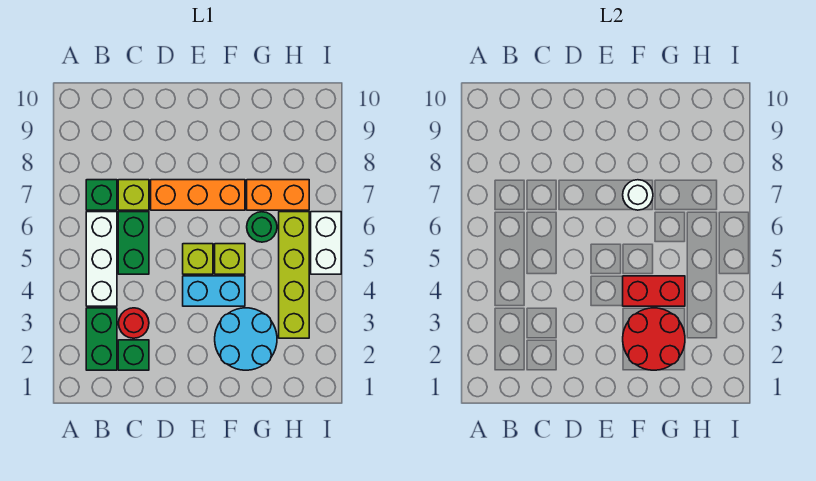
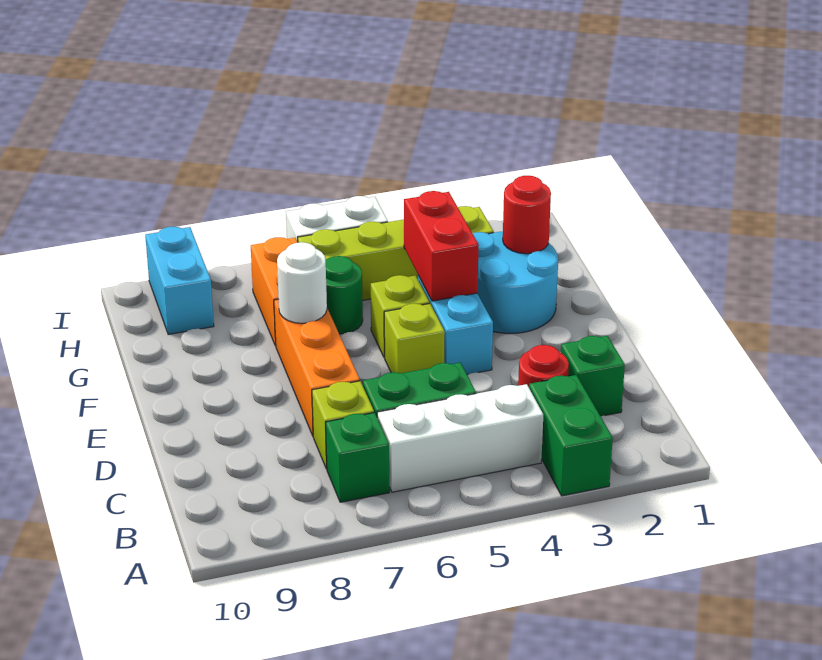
green 1x2 brick [86,308,117,370] -> green 1x2 brick turned to [529,375,613,496]
red 2x2 round brick [623,308,685,370] -> red 1x1 round brick [503,176,551,254]
none -> cyan 1x2 brick [145,227,214,335]

